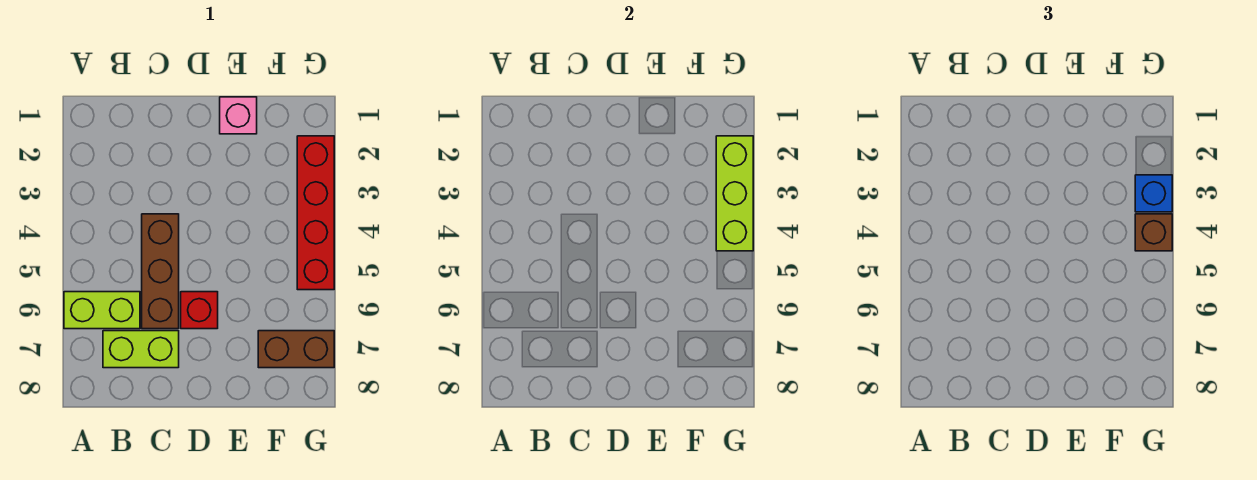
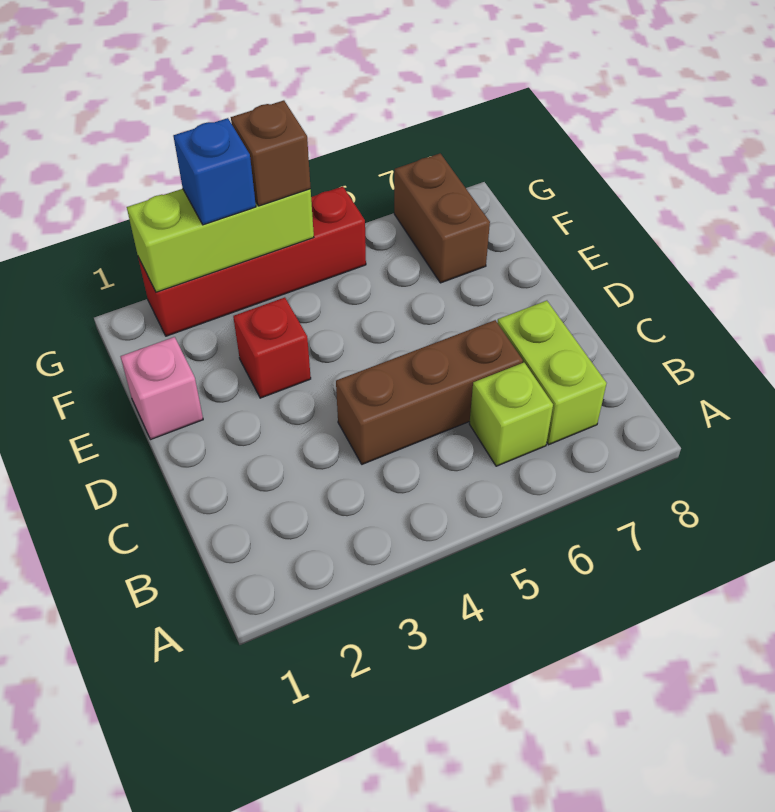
lime 1x2 brick [64,292,140,329] -> lime 1x1 brick [469,363,553,466]
red 1x1 brick [181,292,218,329] -> red 1x1 brick moved to [233,297,311,398]

